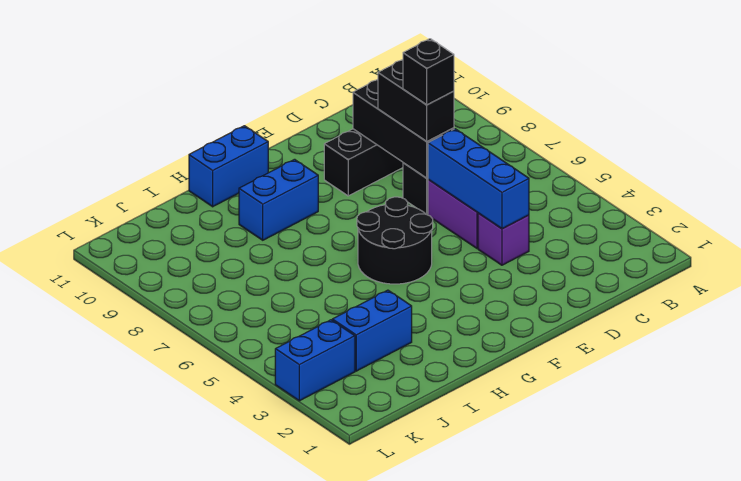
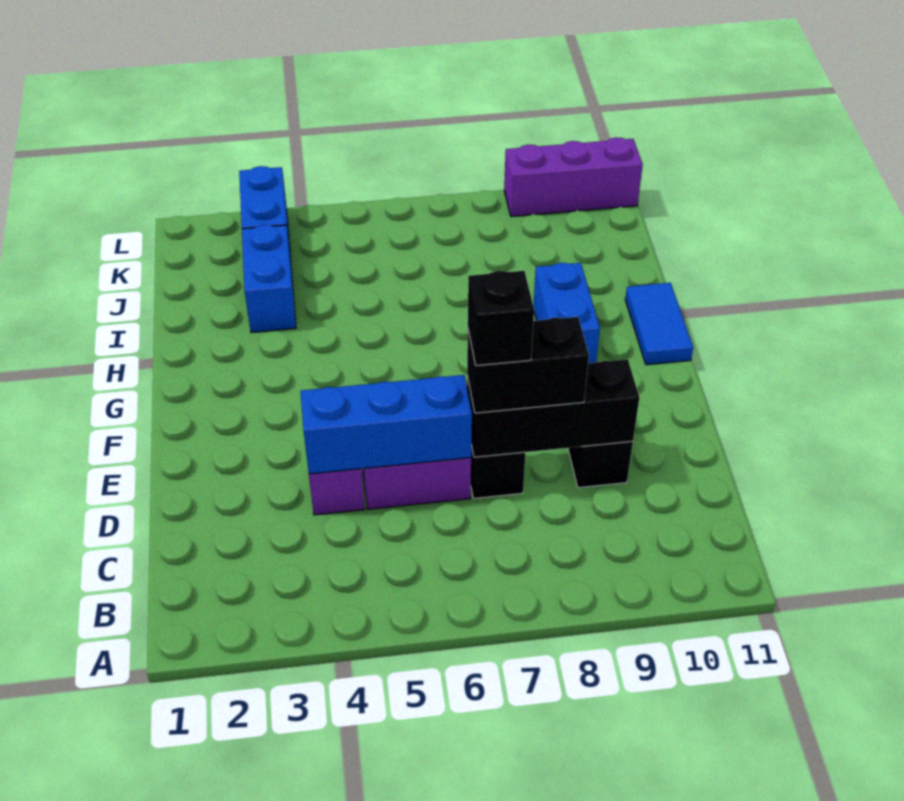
black 2x2 round brick [357,197,433,284] -> none
blue 1x2 brick [189,126,268,207] -> blue 1x2 tile [625,283,693,365]
none -> purple 1x3 brick [504,137,643,217]

